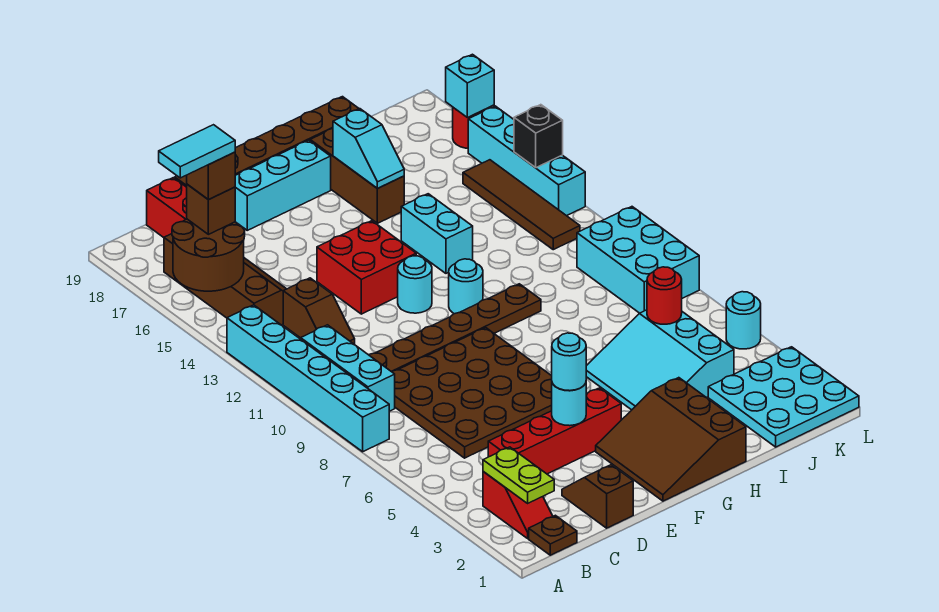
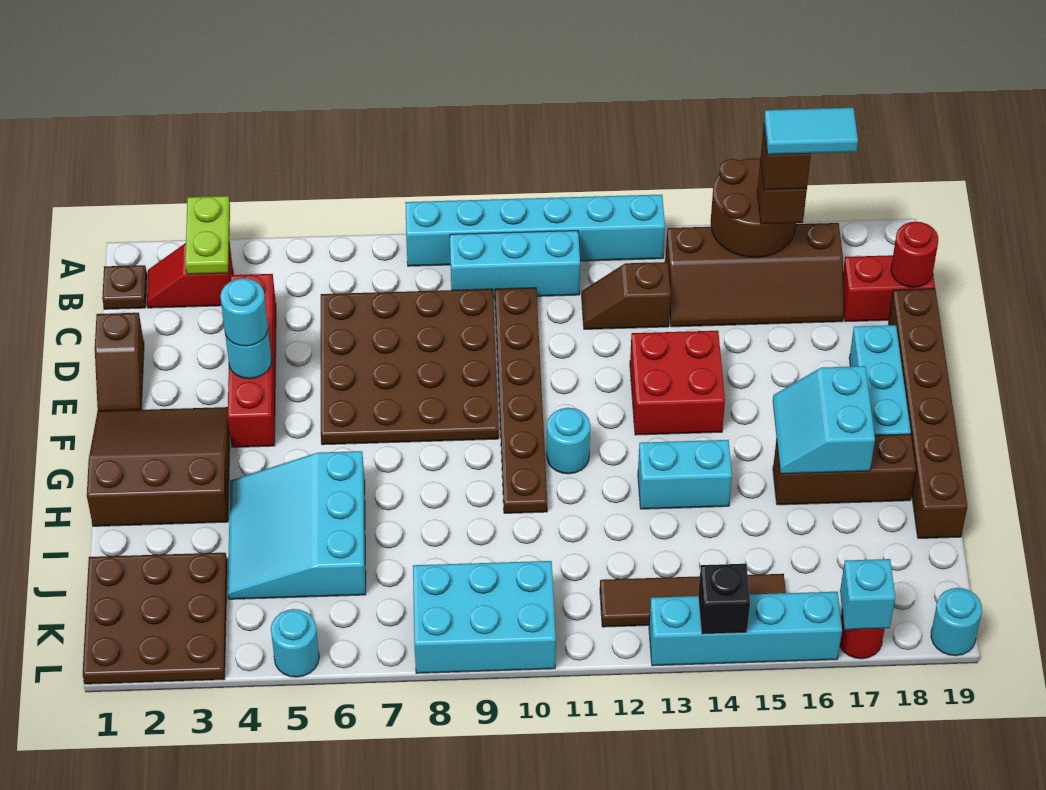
cyan 1x2 tile [159,125,235,178] -> cyan 1x2 tile turned to [764,108,858,155]
lime 1x2 plate [483,447,554,503] -> lime 1x2 plate turned to [185,196,230,274]
brown 1x2 slope [562,465,633,528] -> brown 1x2 slope turned to [95,313,144,411]
cyan 1x1 round brick [398,256,432,313] -> cyan 1x1 round brick moved to [931,588,982,656]
cyan 3x3 slope [586,310,734,410] -> cyan 3x3 slope turned to [228,451,366,599]
cyan 1x2 slope [333,109,404,189] -> cyan 2x2 slope [773,366,875,474]
cyan 3x3 plate [708,347,859,447] -> brown 3x3 plate [83,553,227,684]
red 1x1 round brick [647,267,682,324] -> red 1x1 round brick moved to [891,222,938,287]

